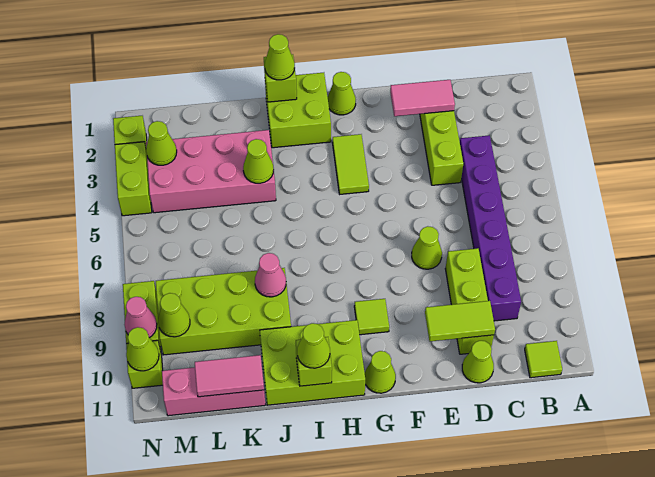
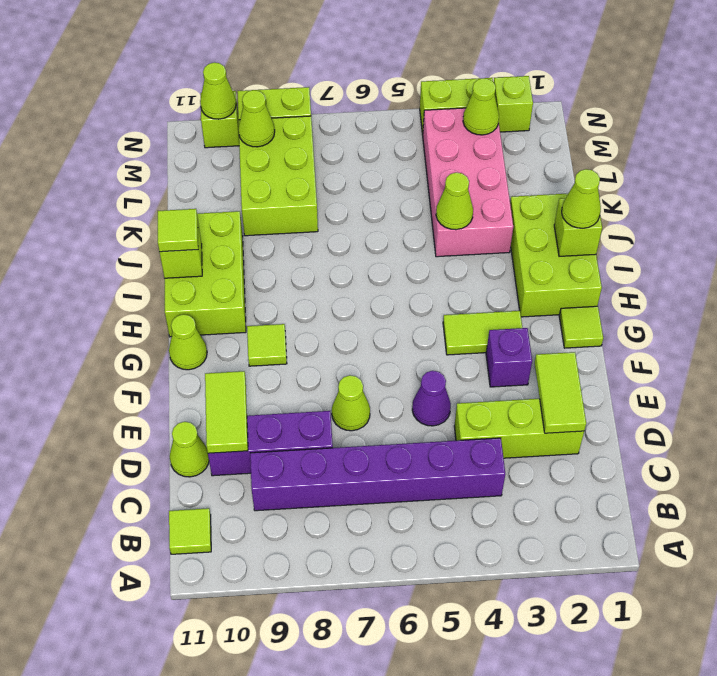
pink 1x2 tile [390,80,455,116] -> lime 1x2 tile [535,352,586,433]
lime 1x3 brick [445,248,494,354] -> purple 1x3 brick [208,411,333,476]
none -> purple 1x1 cone [412,371,451,426]
none -> purple 1x1 brick [486,328,532,387]
lime 1x1 cone [328,72,356,115] -> lime 1x1 tile [559,306,603,348]
lime 2x2 brick [265,73,331,148] -> lime 2x3 brick [510,194,602,317]
lime 1x1 cone [297,323,330,368] -> lime 1x1 tile [158,209,198,252]
lime 2x4 brick [156,268,291,355] -> lime 2x3 brick [238,116,318,236]
pink 1x1 cone [255,253,286,297] -> none
pink 1x3 brick [162,367,265,416] -> none
pink 1x2 tile [195,355,264,397] -> none
pink 1x1 cone [124,297,157,338] -> none

